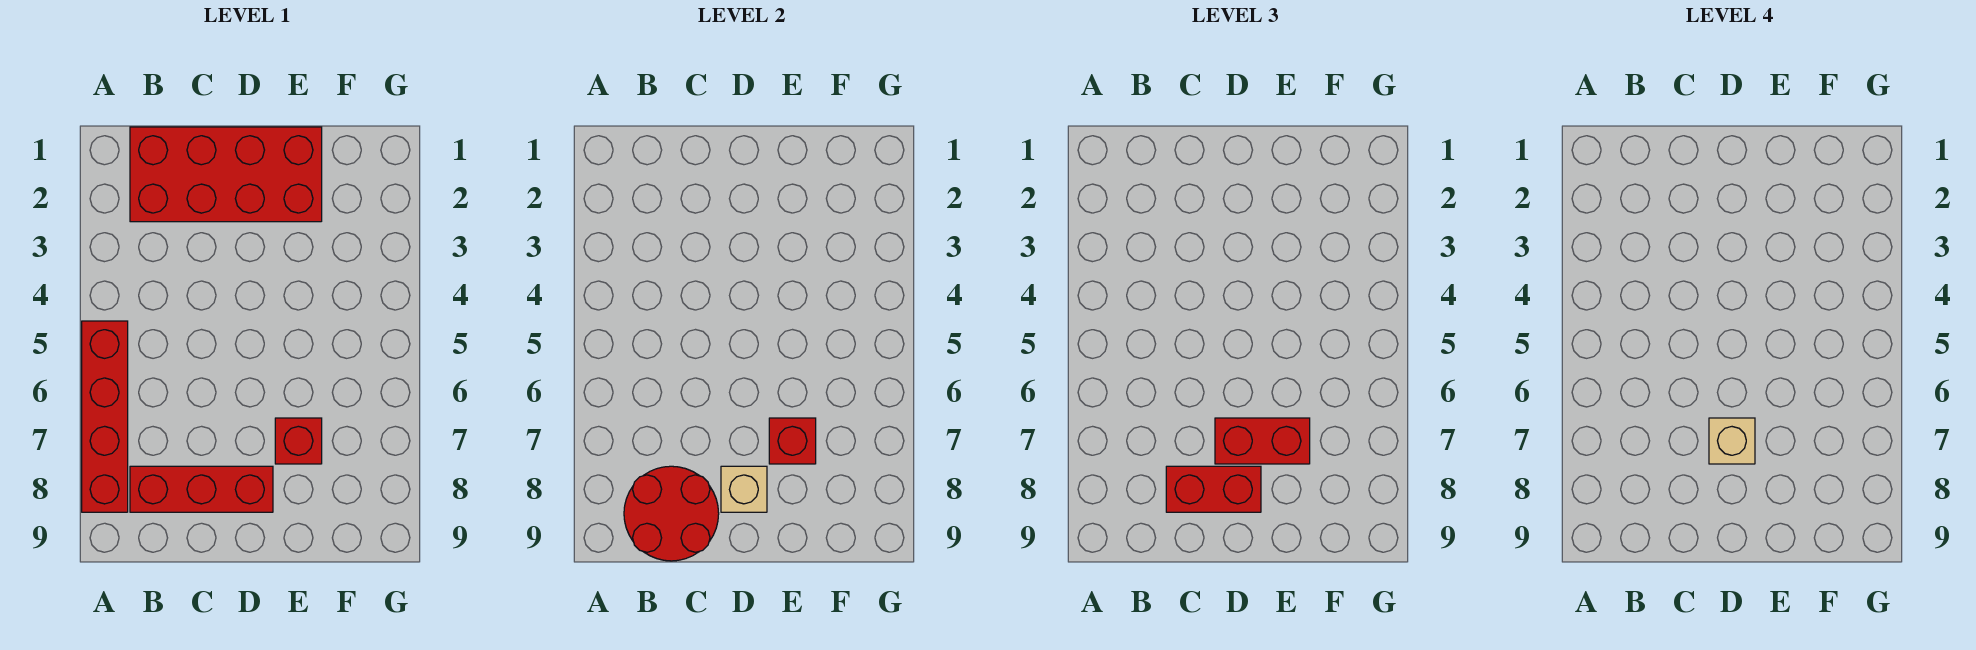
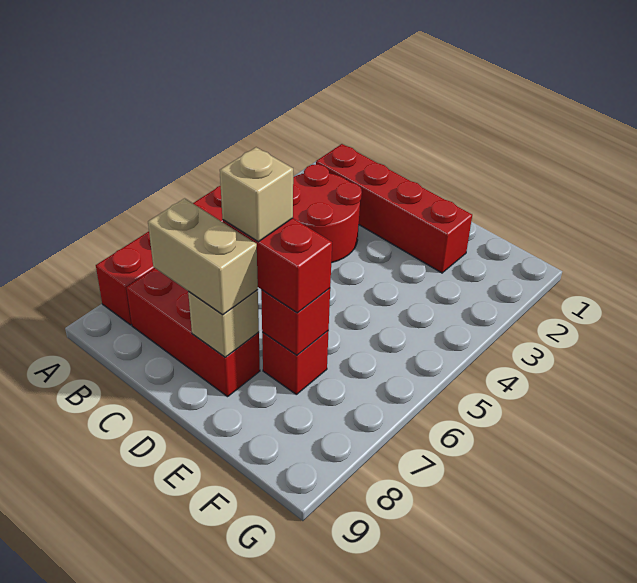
red 2x4 brick [130,127,322,222] -> red 1x4 brick [316,144,472,273]
red 2x2 round brick [624,466,719,561] -> red 2x2 round brick moved to [293,164,362,263]
red 1x2 brick [1166,466,1261,512] -> tan 1x2 brick [148,198,258,315]

